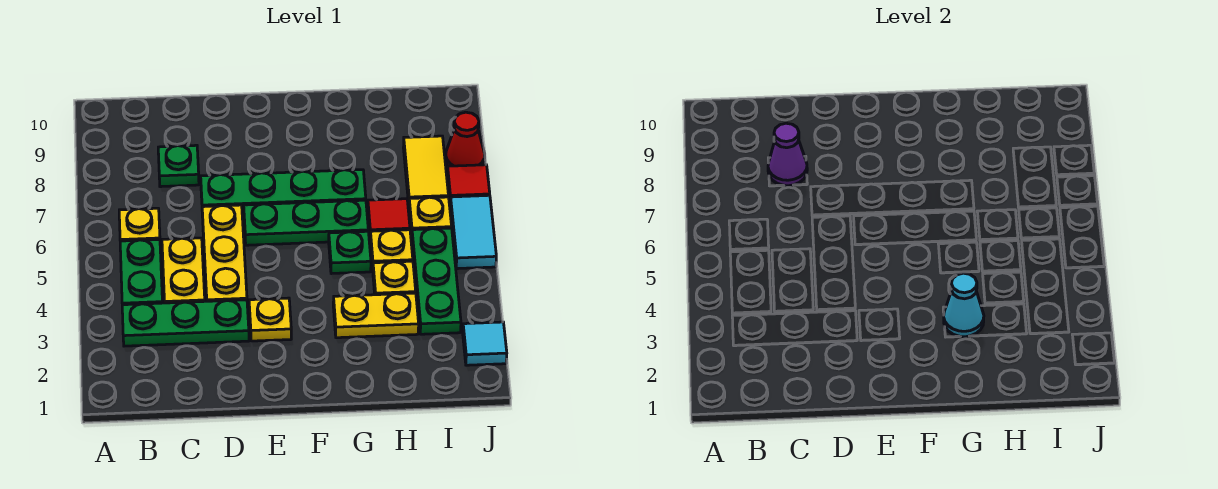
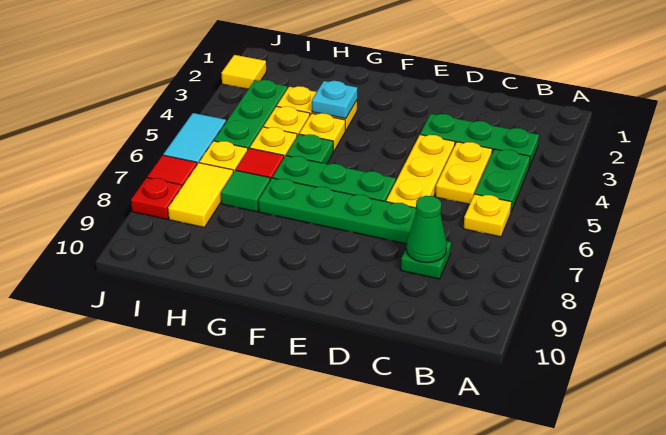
purple 1x1 cone [768,123,807,186] -> green 1x1 cone [406,196,447,263]
yellow 1x1 plate [249,298,291,341] -> yellow 1x1 plate moved to [299,113,345,152]
cyan 1x1 cone [944,273,984,337] -> cyan 1x1 plate [312,81,357,119]
none -> green 1x1 tile [221,170,270,212]
cyan 1x1 tile [463,322,507,365] -> yellow 1x1 tile [222,55,266,89]
red 1x1 cone [446,112,485,166] -> red 1x1 plate [131,178,182,219]

